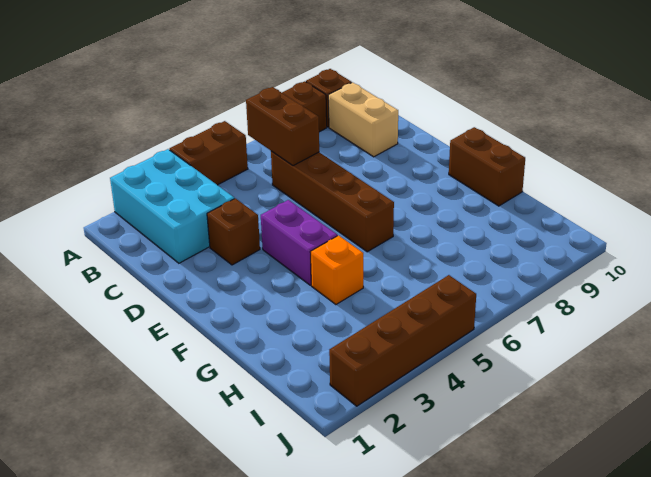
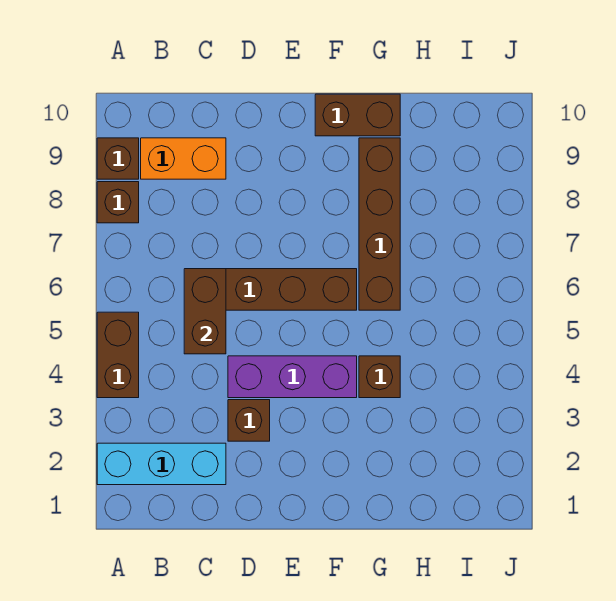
cyan 2x3 brick [110,149,234,263] -> cyan 1x3 brick [97,443,226,485]
brown 1x2 brick [246,87,319,166] -> brown 1x2 brick turned to [184,269,226,354]
tan 1x2 brick [328,82,398,157] -> orange 1x2 brick [141,138,226,179]
purple 1x2 brick [261,200,337,285] -> purple 1x3 brick [228,356,357,398]
orange 1x1 brick [310,236,363,305] -> brown 1x1 brick [359,356,400,398]
brown 1x4 brick [329,275,476,406] -> brown 1x4 brick moved to [359,138,400,310]

